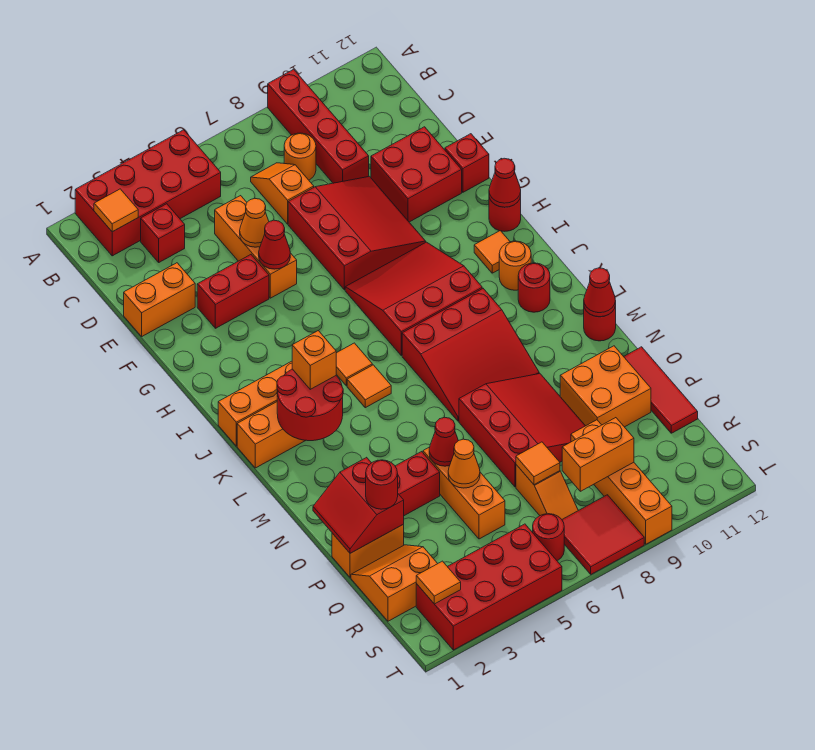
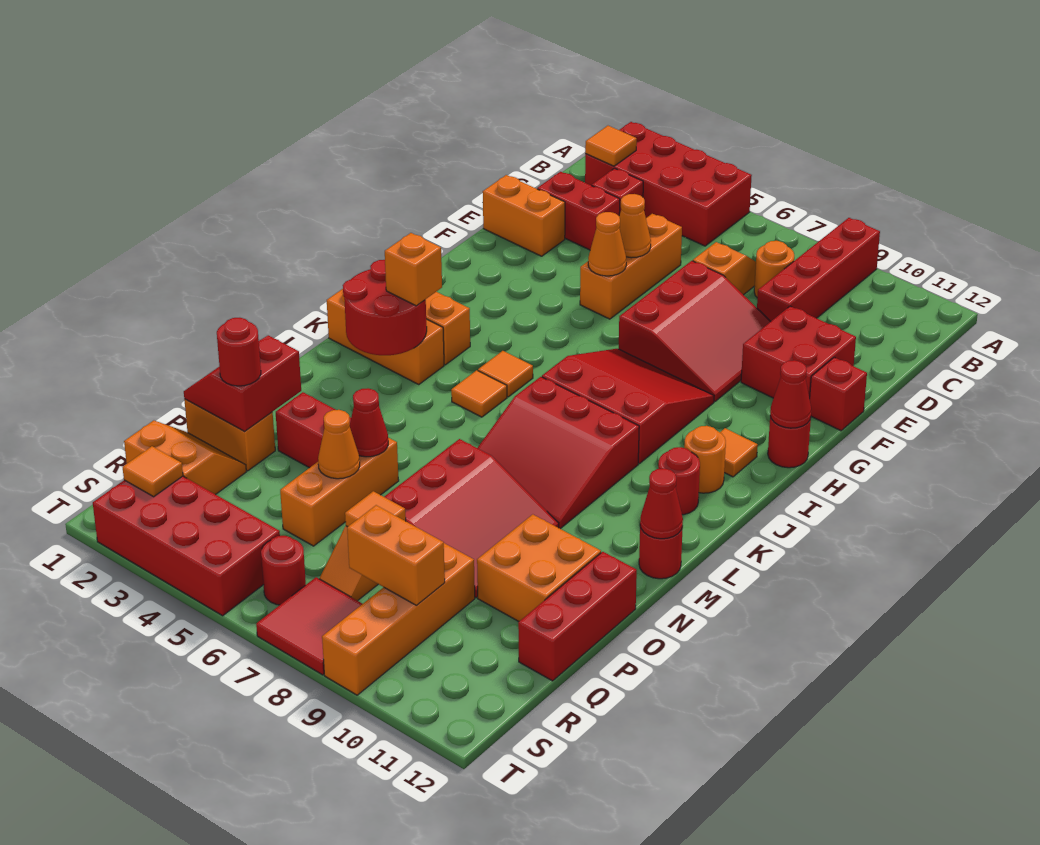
red 1x2 brick [197,255,269,328] -> red 1x2 brick moved to [537,172,620,250]
red 1x1 cone [259,220,290,269] -> orange 1x1 cone [588,212,626,276]
red 1x3 tile [624,347,698,433] -> red 1x3 brick [518,552,637,681]

